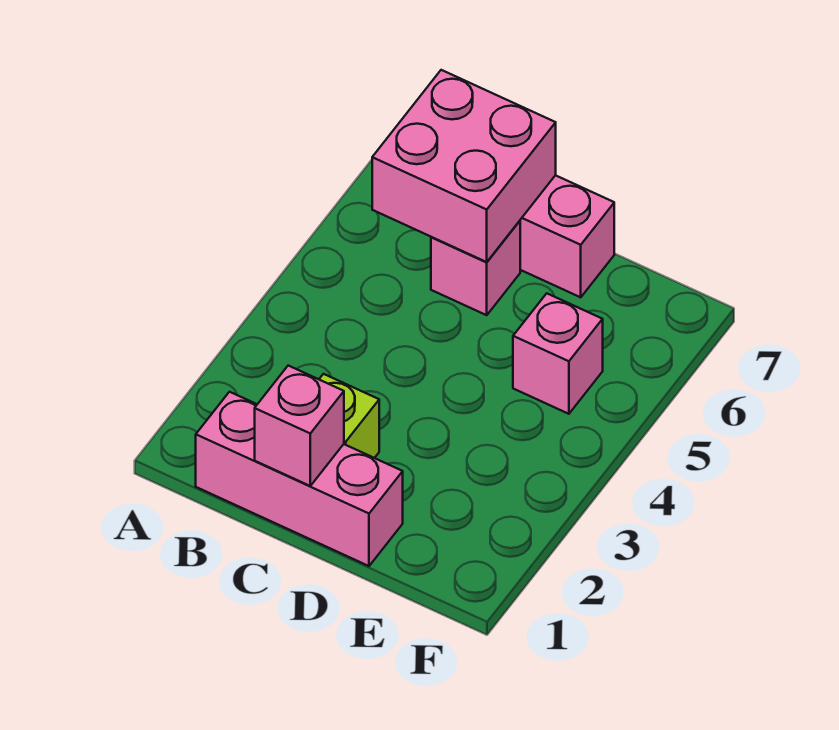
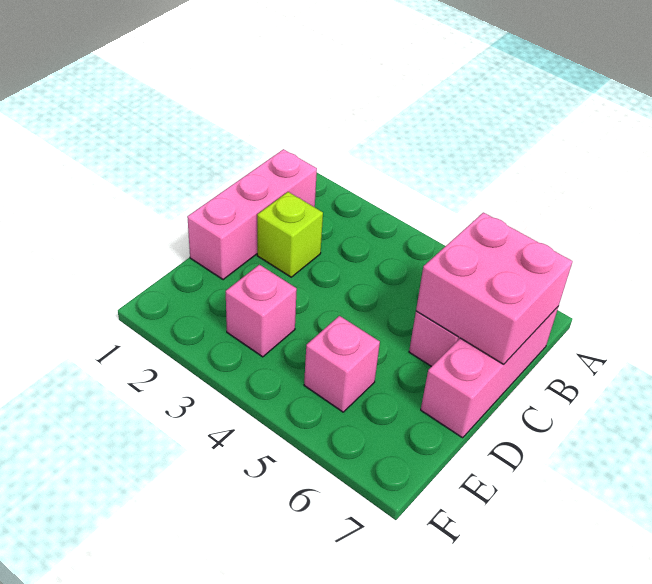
pink 1x1 brick [255,366,344,486] -> pink 1x1 brick moved to [226,265,297,357]

